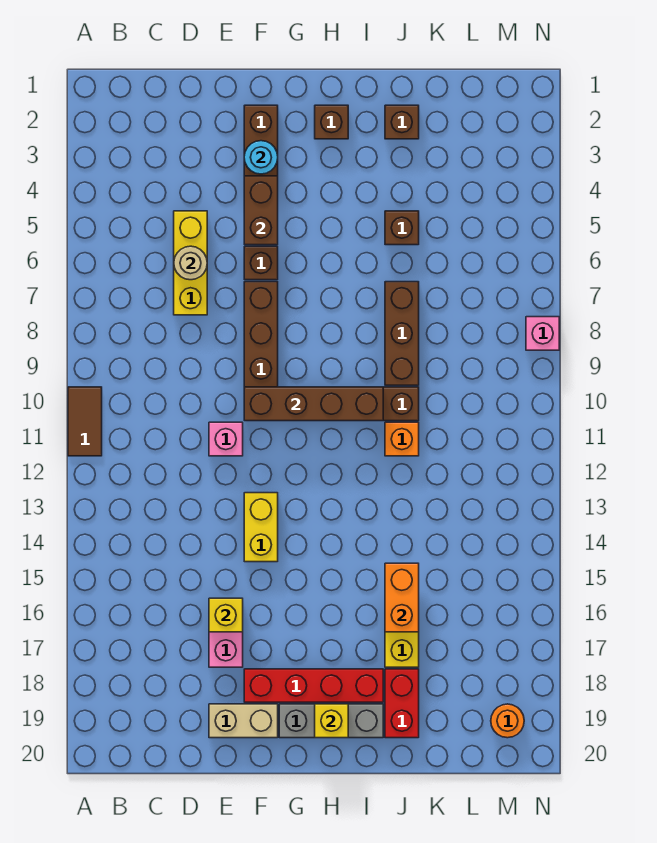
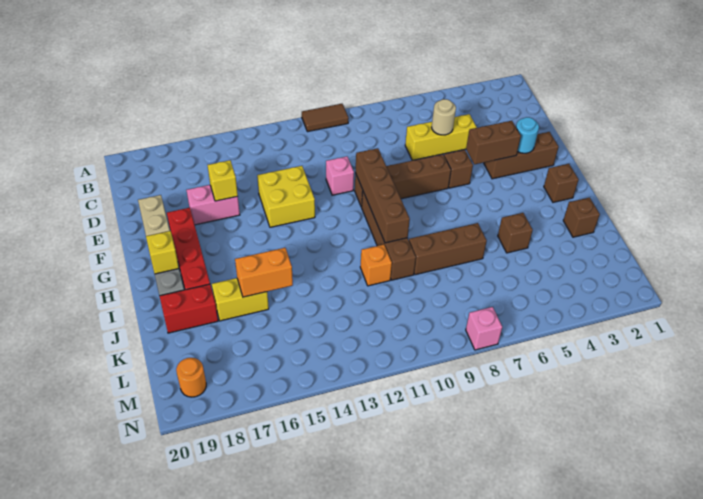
yellow 1x2 brick [244,493,278,562] -> yellow 2x2 brick [257,166,315,227]

